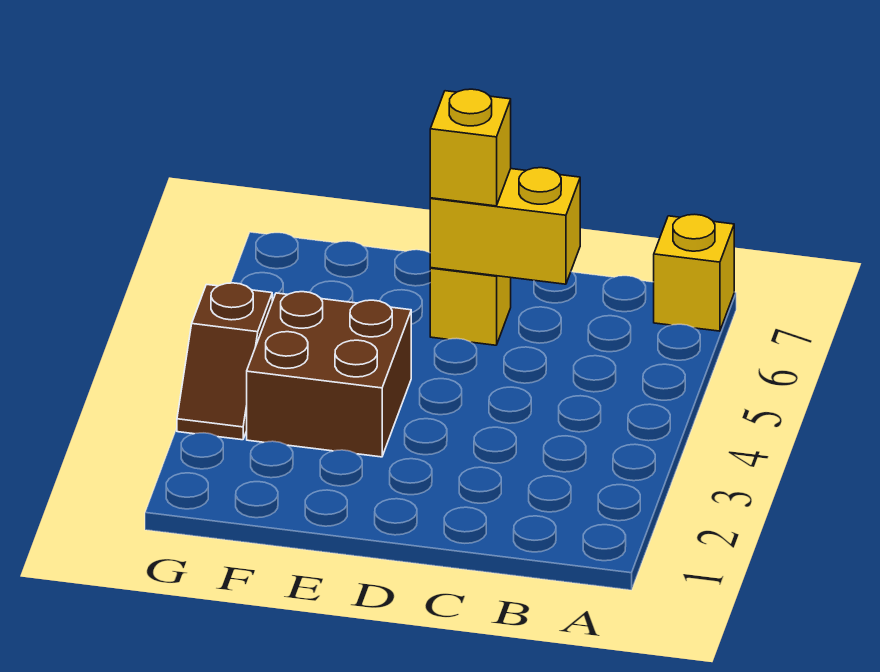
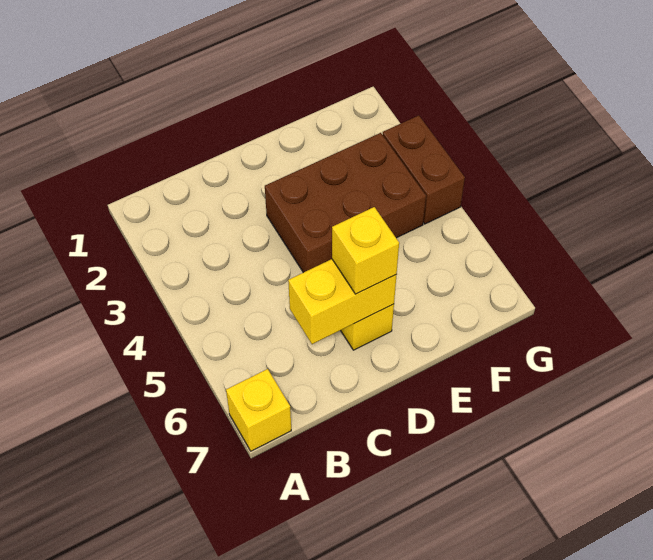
brown 2x2 brick [247,292,411,457] -> brown 2x3 brick [265,133,426,273]
brown 1x2 slope [177,283,272,440] -> brown 1x2 brick [383,115,465,224]

